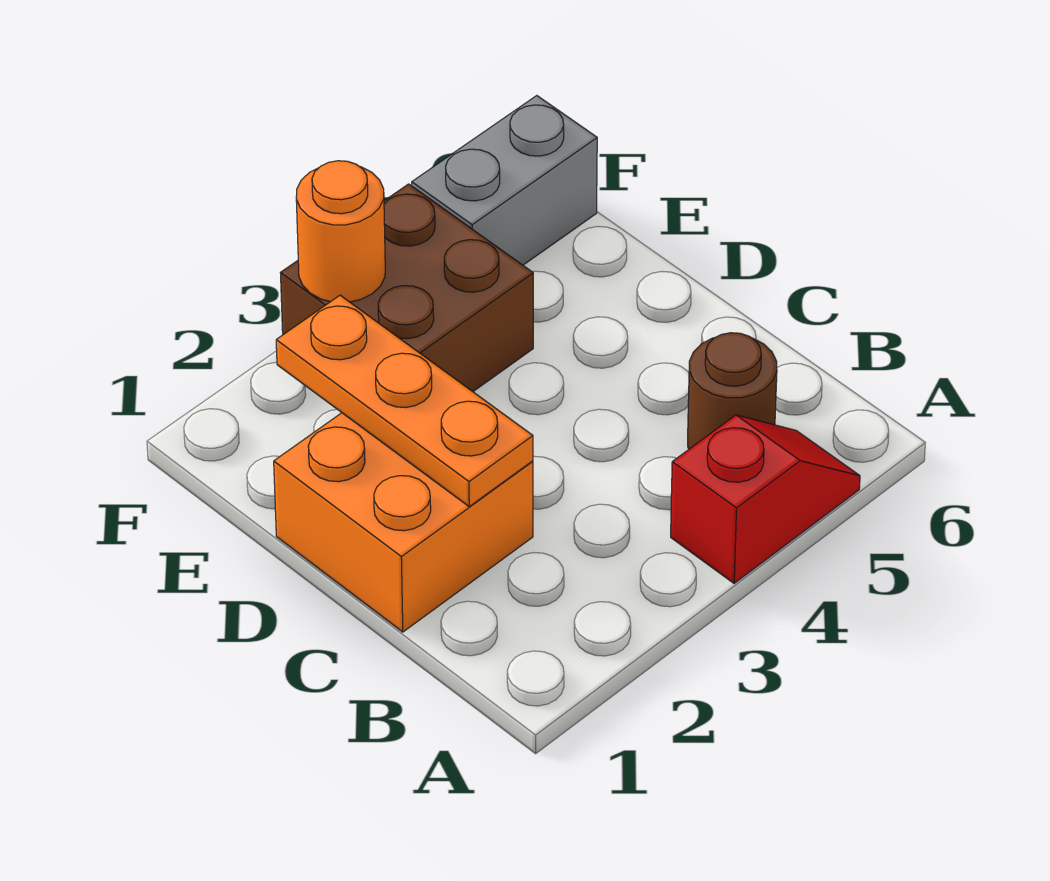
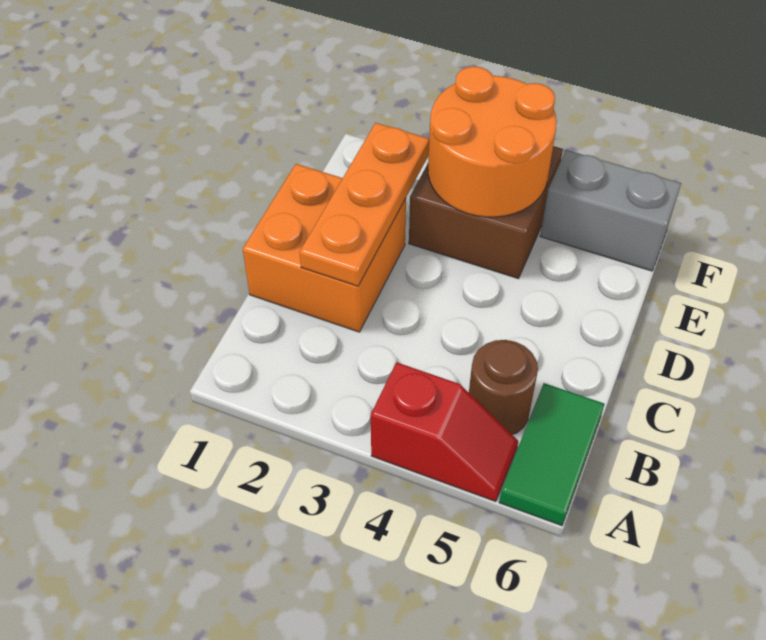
none -> green 1x2 tile [499,383,604,526]
orange 1x1 round brick [296,161,385,302] -> orange 2x2 round brick [428,66,557,217]

